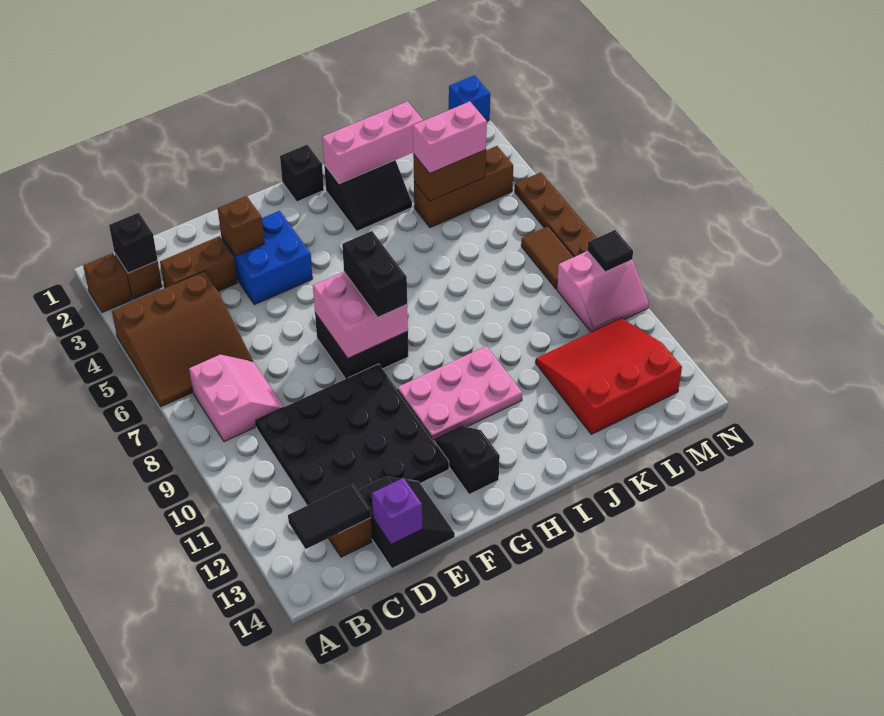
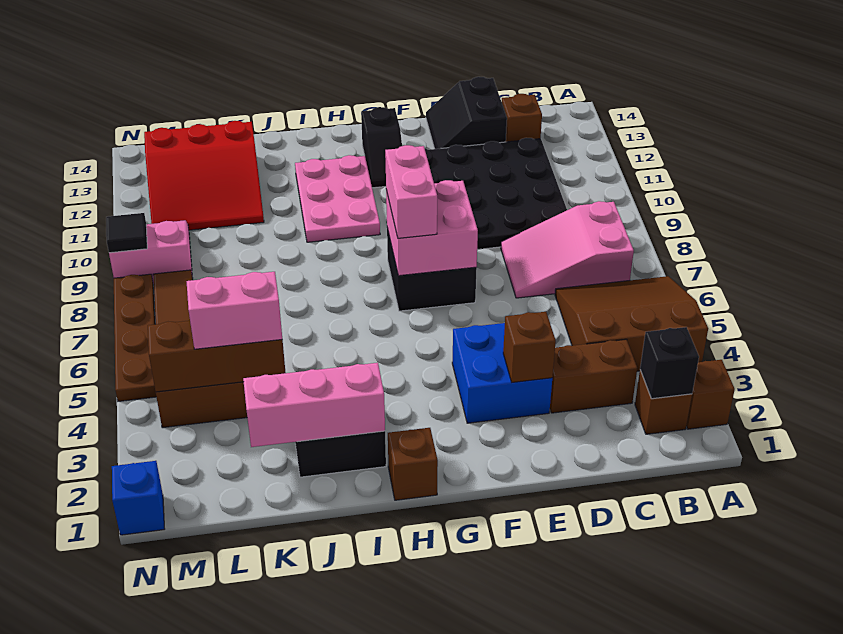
pink 2x2 slope [189,355,284,442] -> pink 2x3 slope [501,201,634,298]
black 1x2 tile [288,484,371,549] -> none
purple 1x1 brick [372,478,422,544] -> none
black 1x2 brick [342,231,407,317] -> pink 1x2 brick [385,145,437,238]
pink 2x3 plate [398,346,522,440] -> pink 2x3 plate turned to [295,155,380,242]
black 1x1 brick [280,145,324,202] -> brown 1x1 brick [388,428,438,500]
brown 1x2 brick [413,150,486,201] -> brown 1x3 brick [148,321,286,392]

